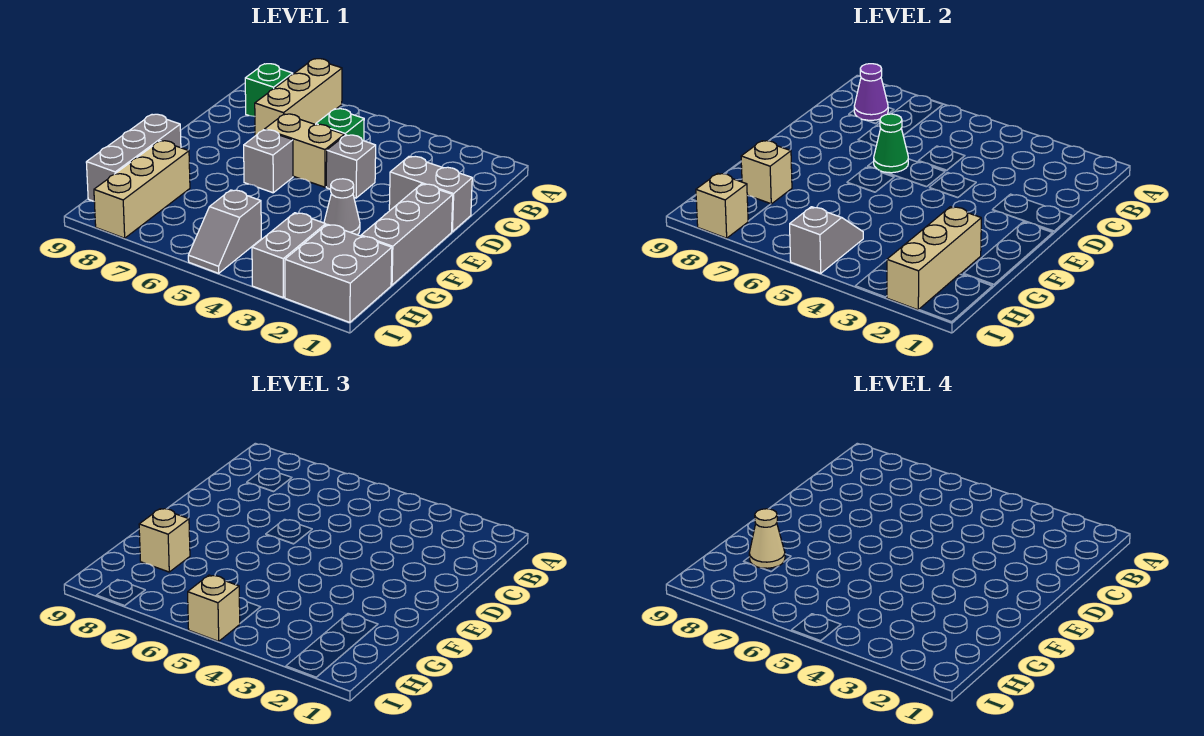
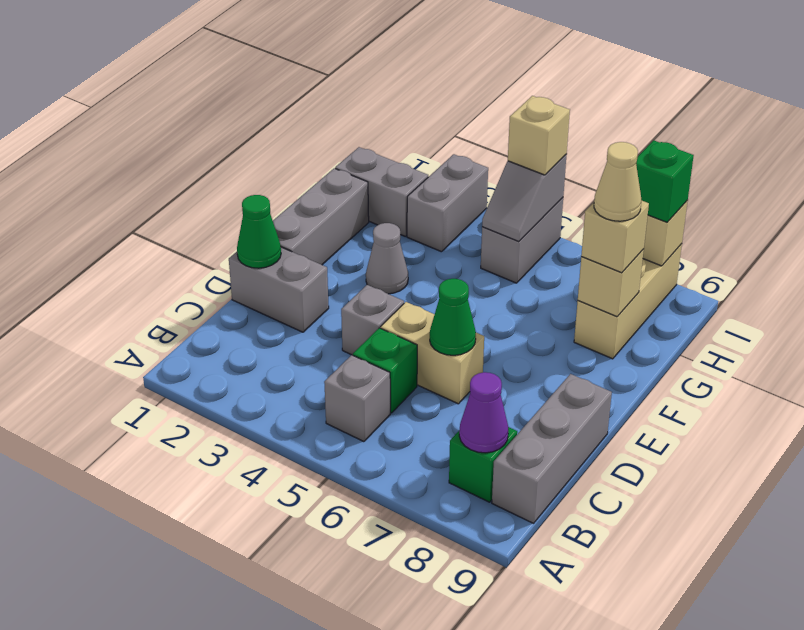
tan 1x3 brick [255,59,342,136] -> none
none -> green 1x1 cone [237,195,281,268]
grey 1x1 brick [244,130,293,193] -> grey 1x1 brick moved to [324,355,390,442]
grey 1x3 brick [86,114,181,201] -> grey 1x3 brick moved to [492,374,612,523]
tan 1x3 brick [887,207,981,310] -> none
grey 2x2 brick [285,224,392,322] -> grey 1x2 brick [335,147,428,236]
grey 1x2 slope [188,190,261,273] -> grey 1x2 brick [481,198,563,283]
none -> green 1x1 brick [636,140,694,222]

